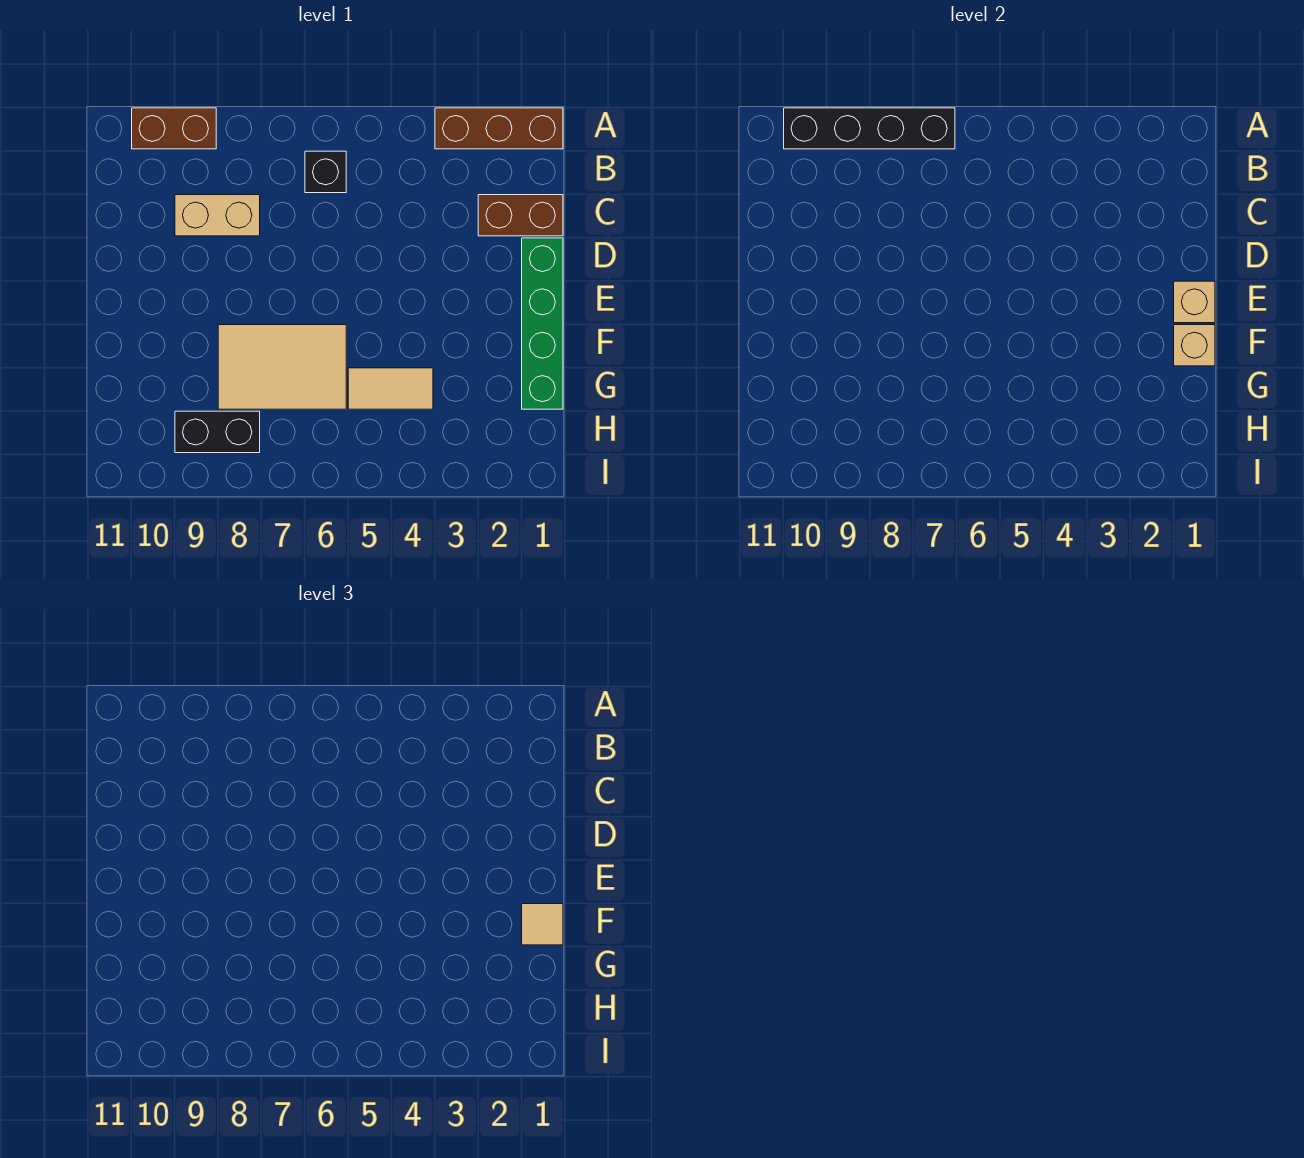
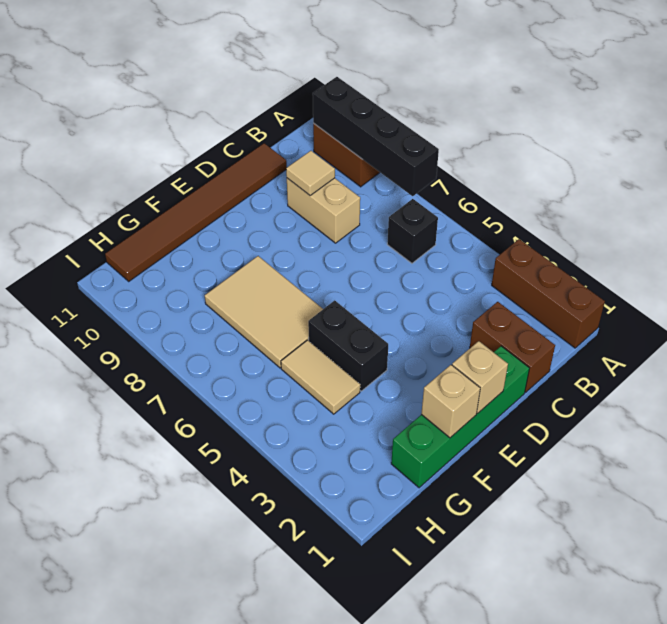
none -> brown 1x6 tile [105,143,287,281]
tan 1x1 tile [522,904,563,945] -> tan 1x1 tile moved to [286,151,335,195]
black 1x2 brick [175,411,260,453] -> black 1x2 brick moved to [308,300,388,391]

